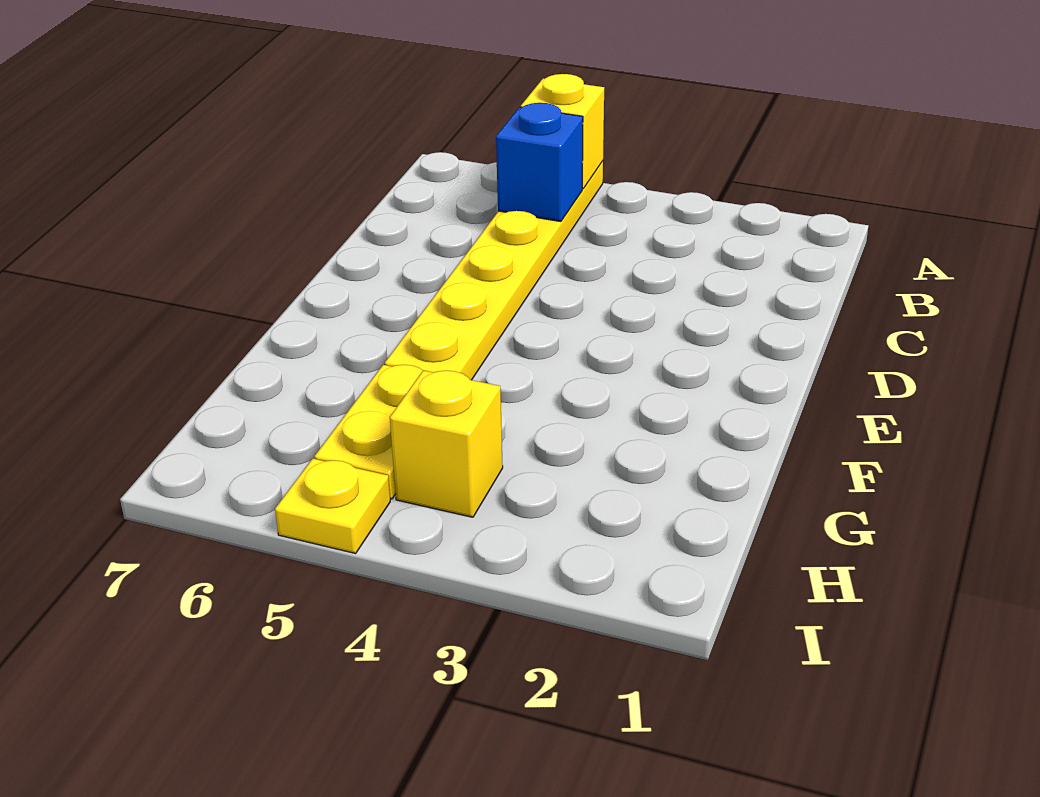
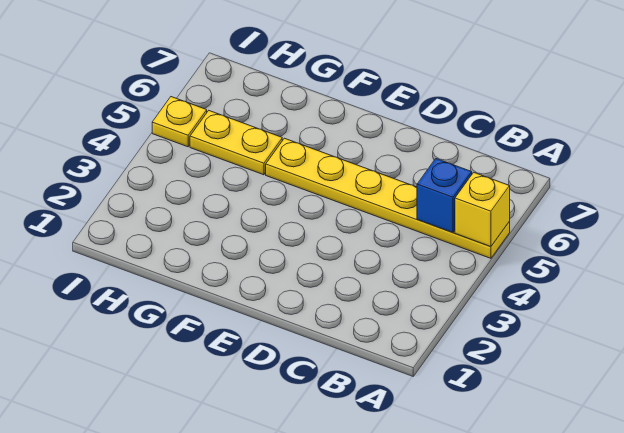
yellow 1x1 brick [390,370,503,517] -> none

